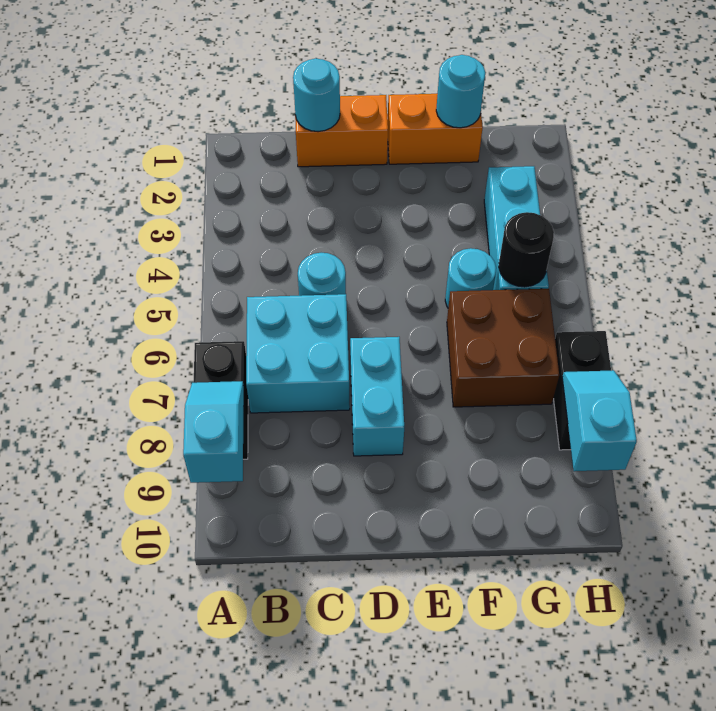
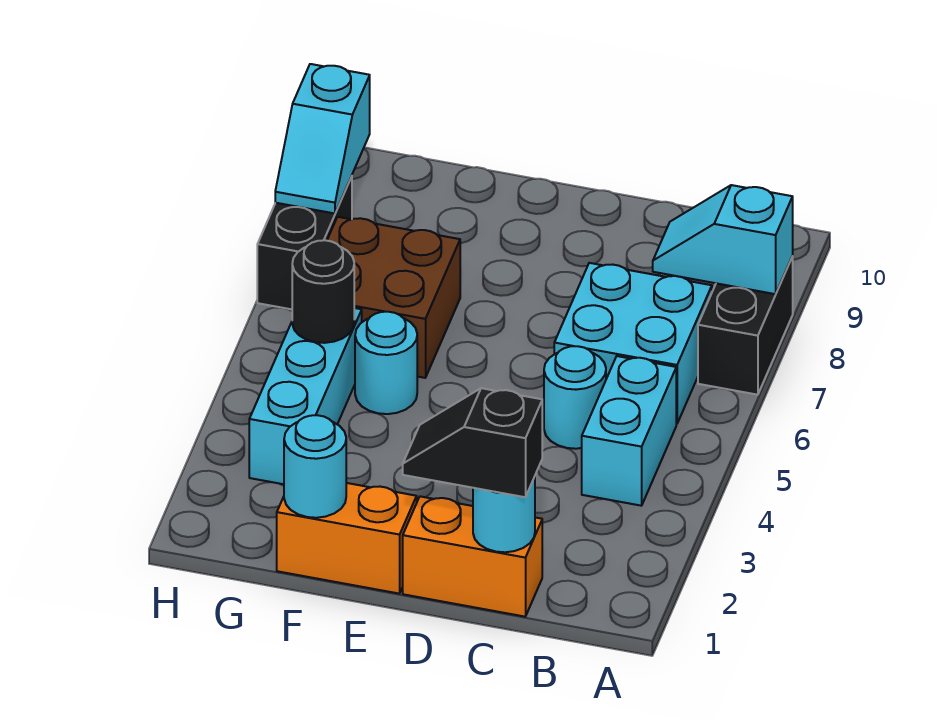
cyan 1x2 slope [183,381,244,483] -> cyan 1x2 slope turned to [653,185,793,294]
none -> black 1x2 slope [403,388,542,497]
cyan 1x2 brick [350,337,404,456] -> cyan 1x2 brick moved to [582,356,676,506]

